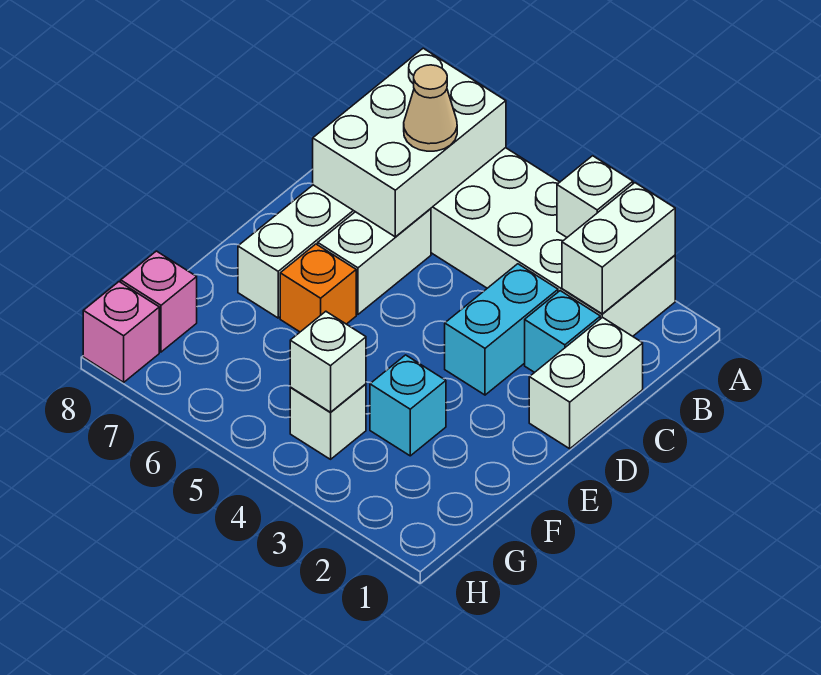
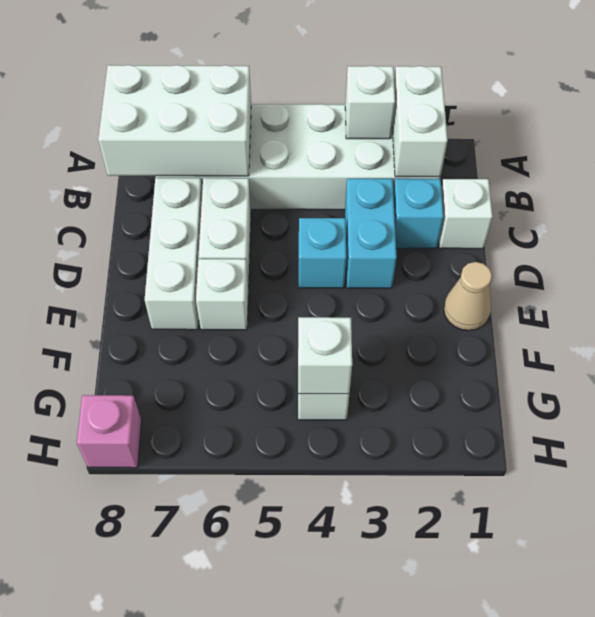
white 2x3 brick [313,48,506,237] -> white 2x3 brick turned to [98,65,251,176]
tan 1x1 cone [404,65,457,151] -> tan 1x1 cone moved to [444,262,492,331]
white 1x2 brick [529,317,643,449] -> white 1x1 brick [439,179,493,249]
orange 1x1 brick [280,244,356,332] -> white 1x1 brick [196,259,248,330]
cyan 1x1 brick [370,355,446,456] -> cyan 1x1 brick moved to [299,218,346,288]
pink 1x1 brick [121,251,197,352] -> none

